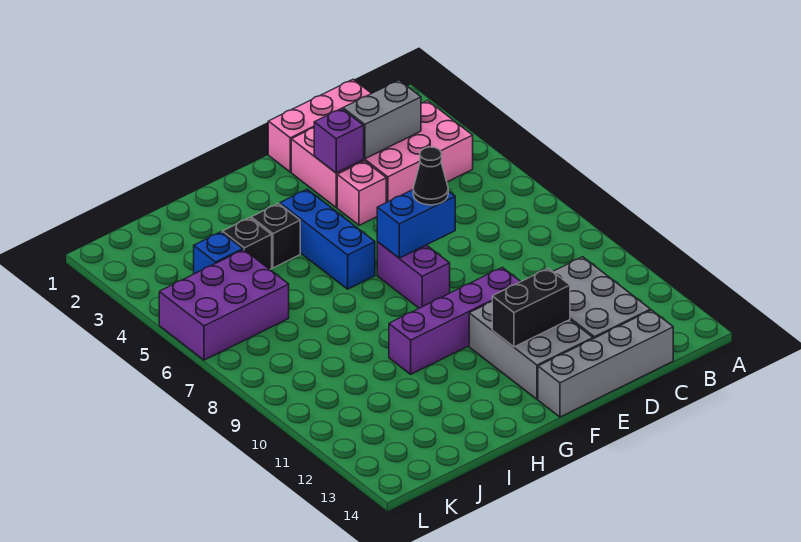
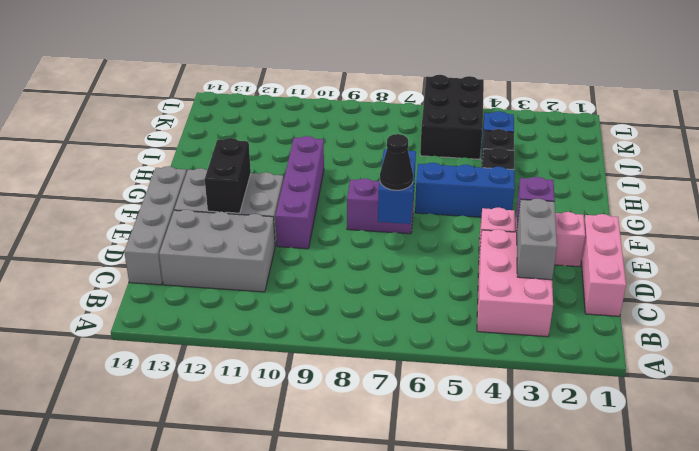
purple 2x3 brick [159,250,289,360] -> black 2x3 brick [420,75,484,159]

